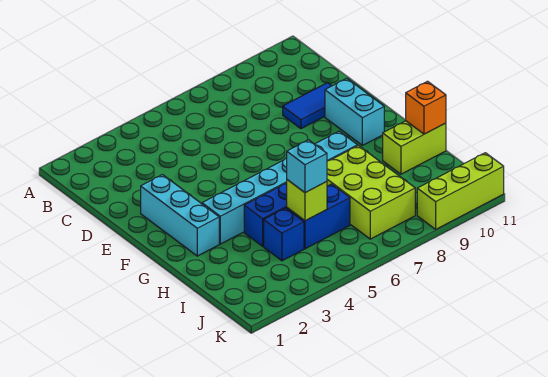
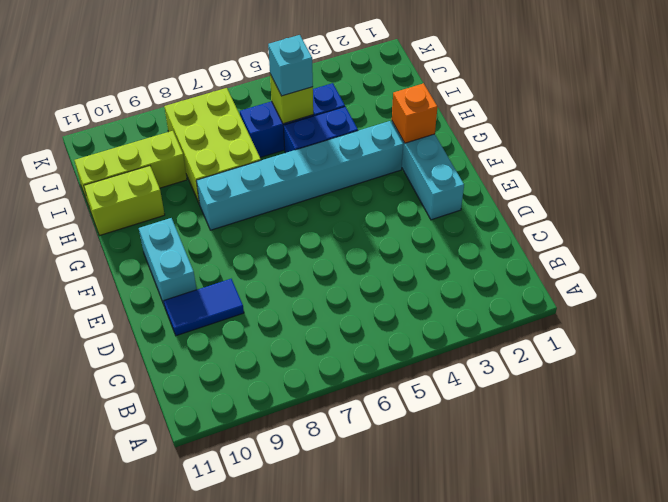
orange 1x1 brick [406,81,446,134] -> orange 1x1 brick moved to [392,83,437,143]
lime 1x3 brick [417,153,504,229] -> lime 1x3 brick moved to [74,131,187,206]

